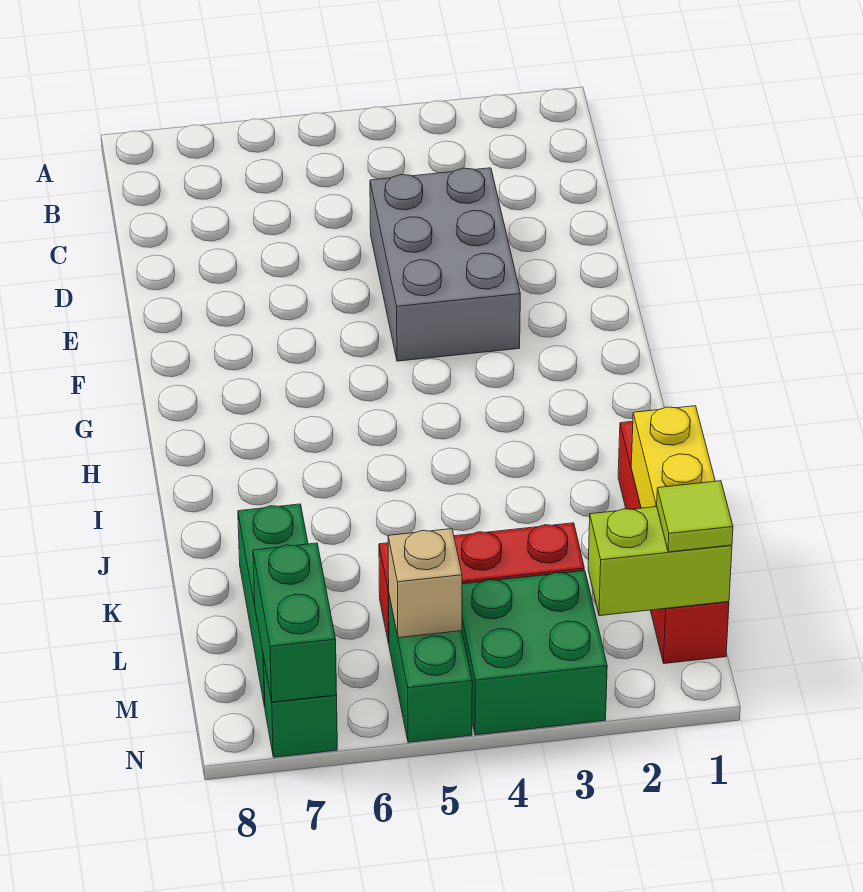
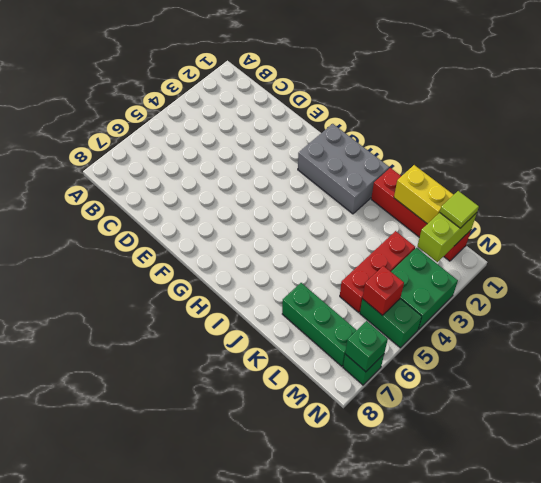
grey 2x3 brick [370,168,520,361] -> grey 2x3 brick moved to [298,124,389,214]
tan 1x1 brick [388,529,462,638] -> red 1x1 brick [362,266,404,316]
green 1x2 brick [253,543,337,702] -> green 1x1 brick [345,321,388,372]

